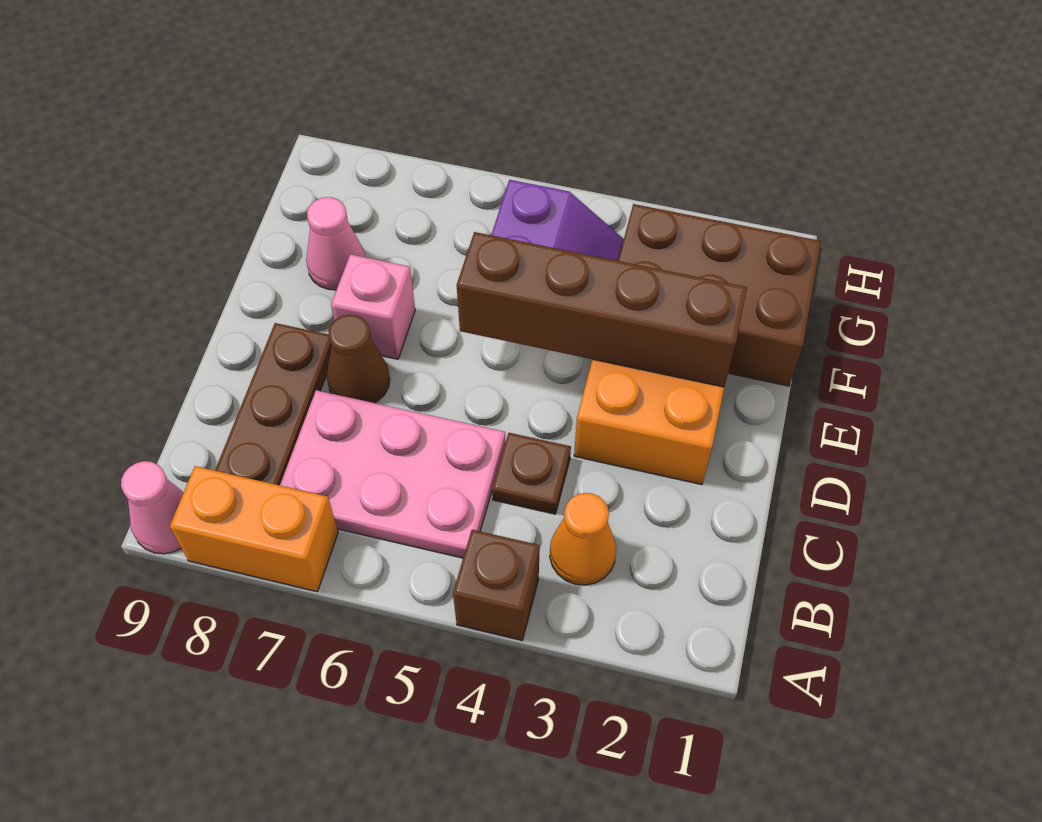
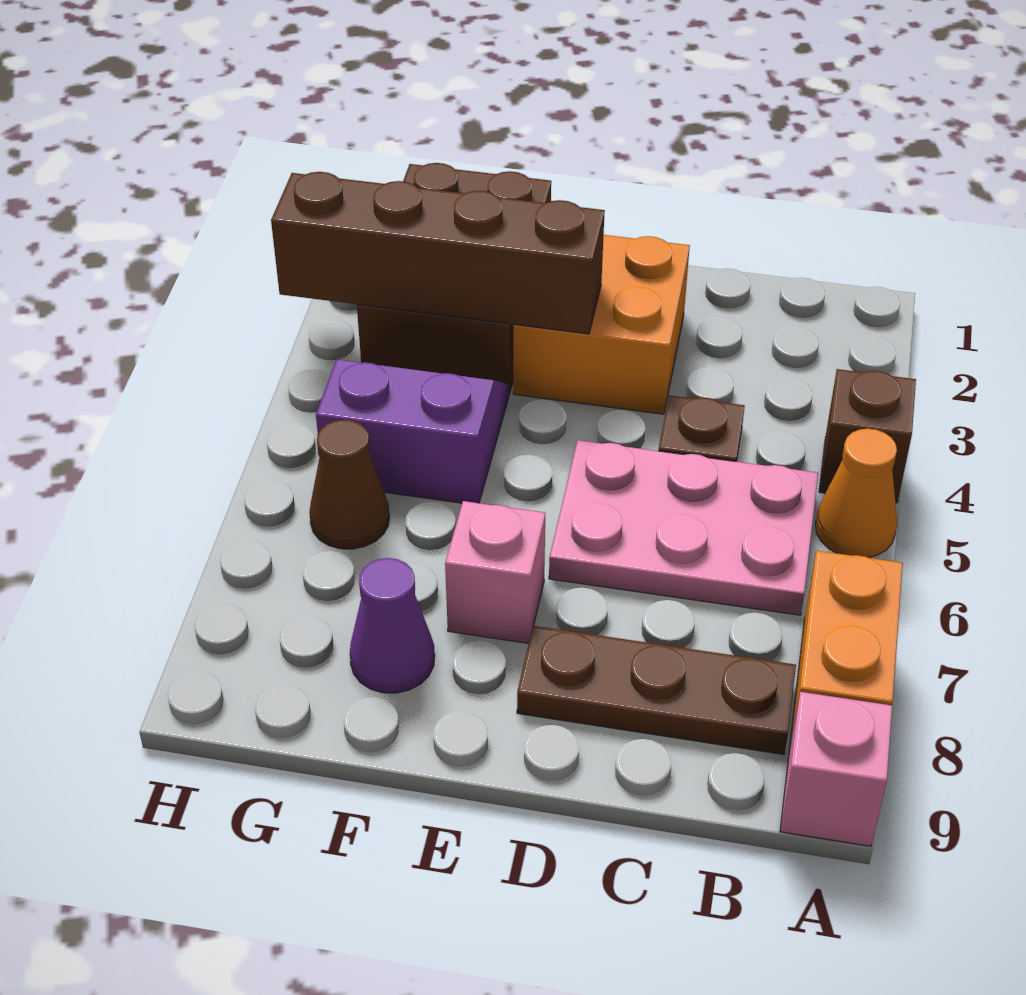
pink 1x1 cone [121,461,184,554] -> pink 1x1 brick [780,692,892,846]
orange 1x1 cone [550,493,616,585] -> orange 1x1 cone moved to [816,429,897,558]
pink 2x3 plate [280,390,506,558] -> pink 2x3 plate turned to [549,440,818,615]
brown 1x1 cone [327,315,390,403] -> brown 1x1 cone moved to [309,420,389,549]
brown 1x4 brick [457,232,747,387] -> brown 1x4 brick turned to [271,172,605,334]
pink 1x1 cone [306,197,365,290] -> purple 1x1 cone [350,558,435,693]

